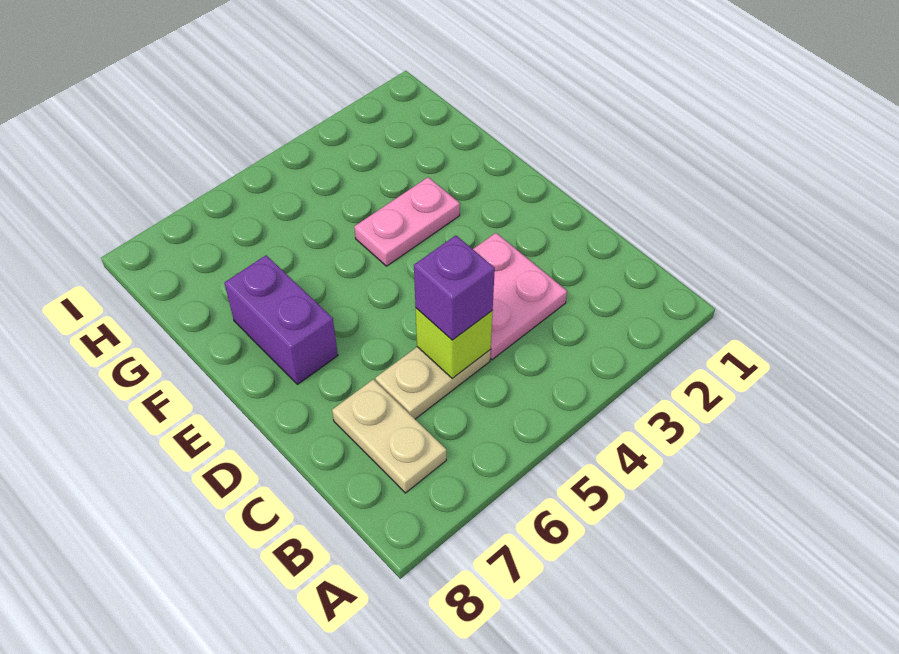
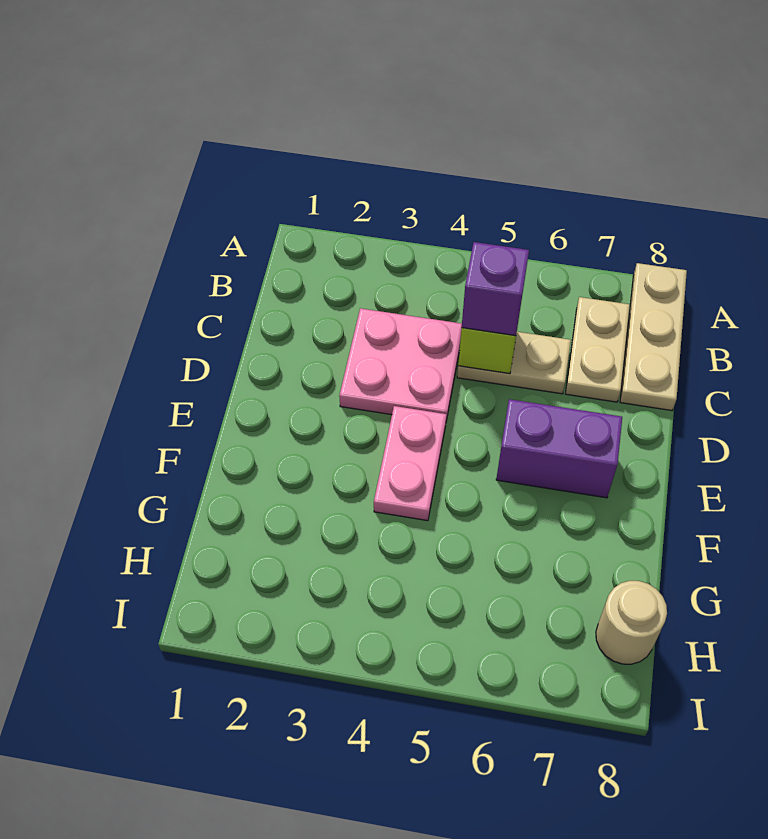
none -> tan 1x3 plate [620,263,687,411]
purple 1x2 brick [224,255,338,384] -> purple 1x2 brick turned to [496,399,622,498]
pink 1x2 plate [354,177,460,266] -> pink 1x2 plate turned to [374,406,447,521]
none -> tan 1x1 round brick [596,581,667,664]

